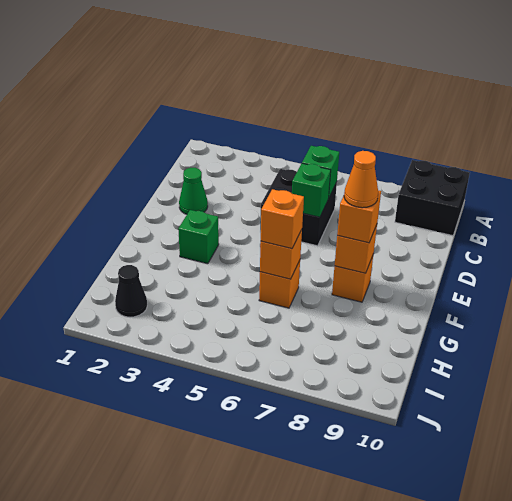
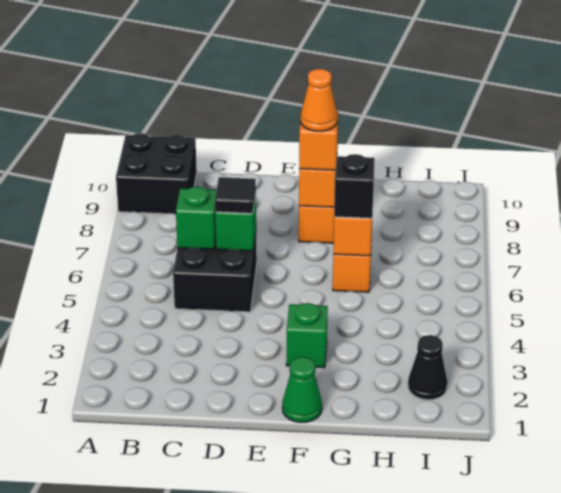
green 1x1 cone [179,168,208,214] -> green 1x1 cone moved to [282,357,322,422]
none -> black 1x1 tile [215,177,256,213]
orange 1x1 brick [261,189,304,249] -> black 1x1 brick [334,154,375,218]

